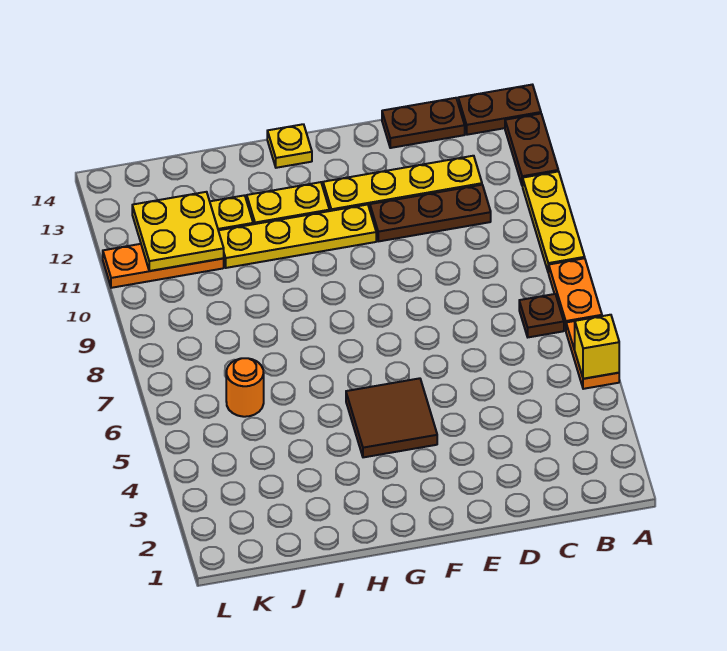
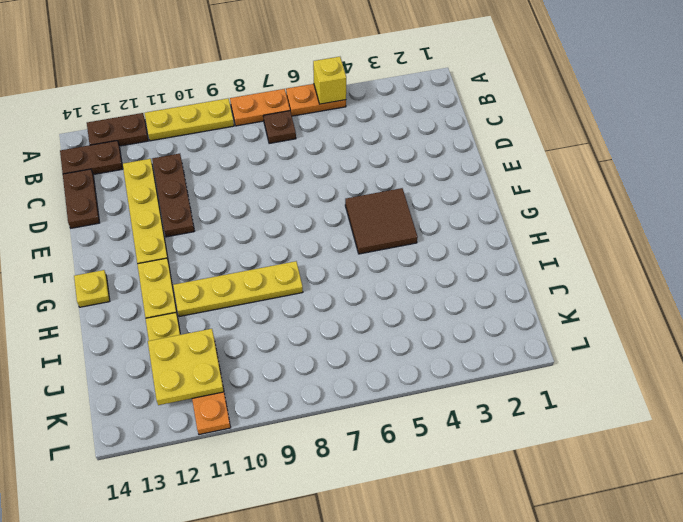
brown 1x2 plate [458,85,541,135] -> brown 1x2 plate turned to [60,141,123,175]
yellow 1x4 plate [218,205,376,268] -> yellow 1x4 plate turned to [173,261,303,317]
orange 1x1 round brick [226,358,264,417] -> none

